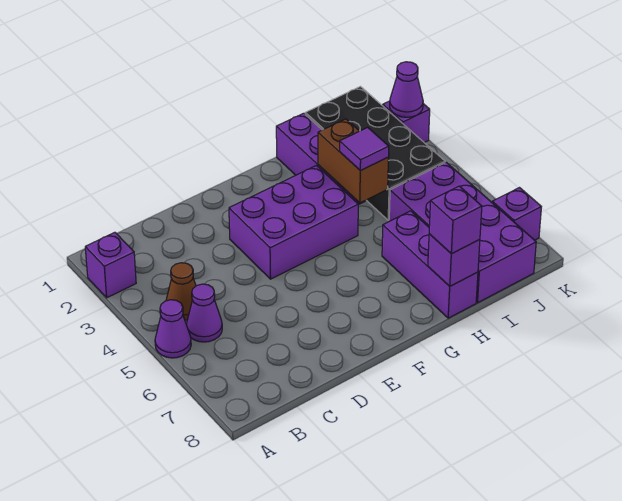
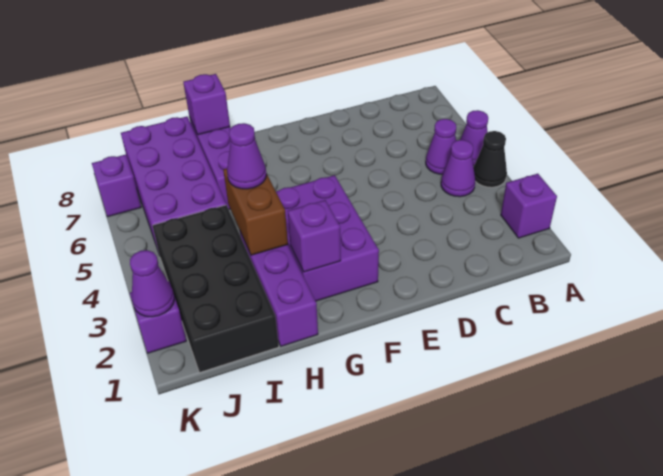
none -> black 1x1 cone [474,131,507,187]
brown 1x1 cone [166,263,196,320] -> purple 1x1 cone [441,140,475,197]
purple 2x3 brick [229,166,358,279] -> purple 2x3 brick turned to [276,175,379,301]
purple 1x1 tile [340,127,389,171] -> purple 1x1 cone [227,123,267,189]
purple 1x1 brick [429,186,482,254] -> purple 1x1 brick moved to [288,200,341,272]

